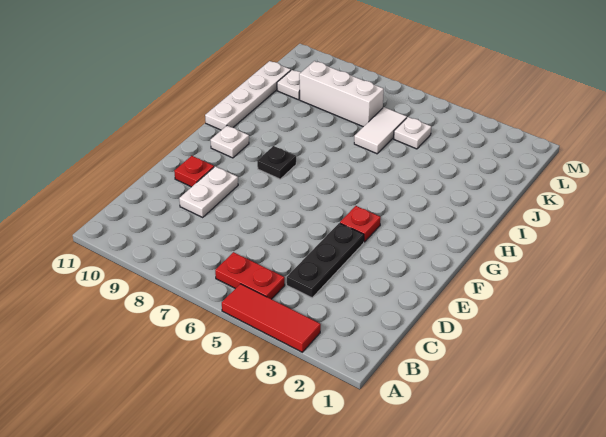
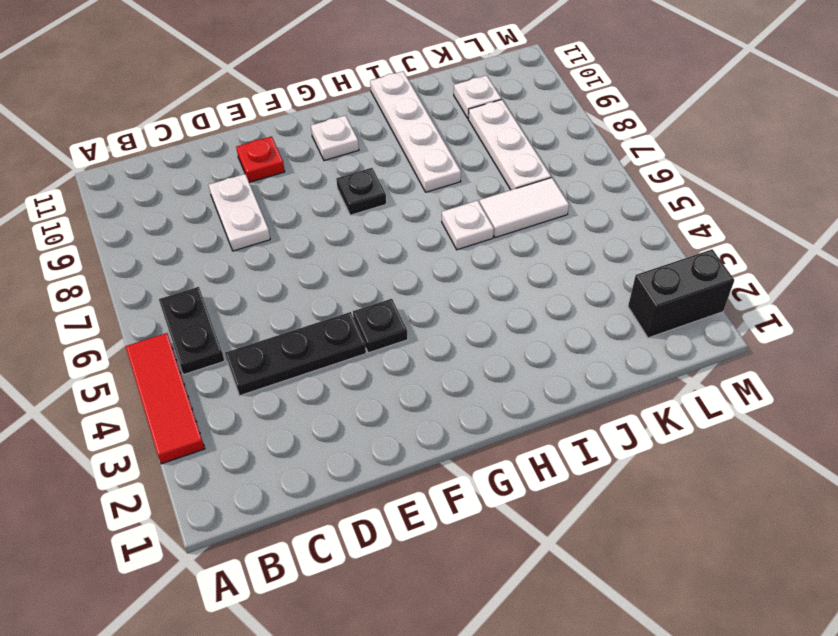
red 1x2 plate [215,252,285,299] -> black 1x2 plate [159,287,225,375]
white 1x2 plate [179,166,238,217] -> white 1x2 plate turned to [209,174,270,251]
red 1x1 plate [340,206,381,242] -> black 1x1 plate [353,299,408,353]
white 1x4 plate [205,61,291,130] -> white 1x4 plate turned to [370,71,461,192]
white 1x1 plate [394,117,431,149] -> white 1x1 plate moved to [442,200,494,250]
white 1x3 brick [299,61,384,127] -> white 1x3 plate [468,99,551,190]
none -> black 1x2 brick [628,249,734,338]

